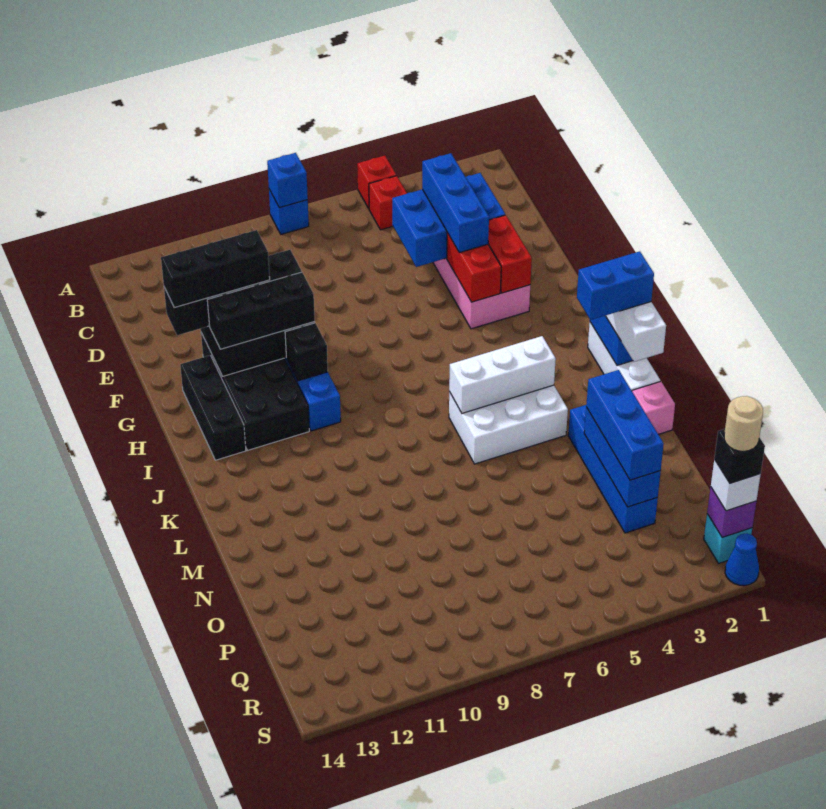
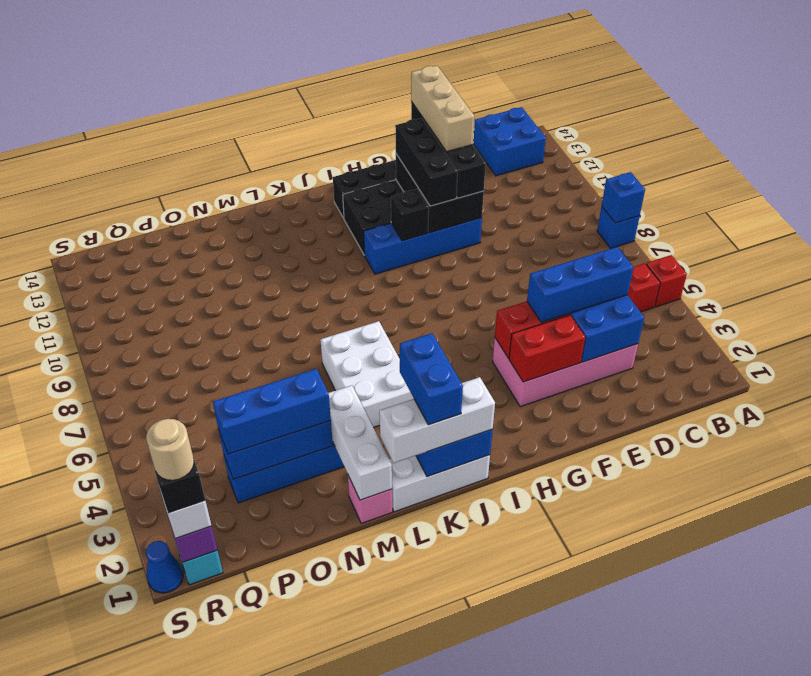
none -> blue 2x2 brick [473,107,546,176]
black 1x3 brick [161,230,270,308] -> tan 1x3 brick [411,66,474,152]
white 1x3 brick [449,336,556,413] -> white 1x3 brick moved to [329,385,392,500]

